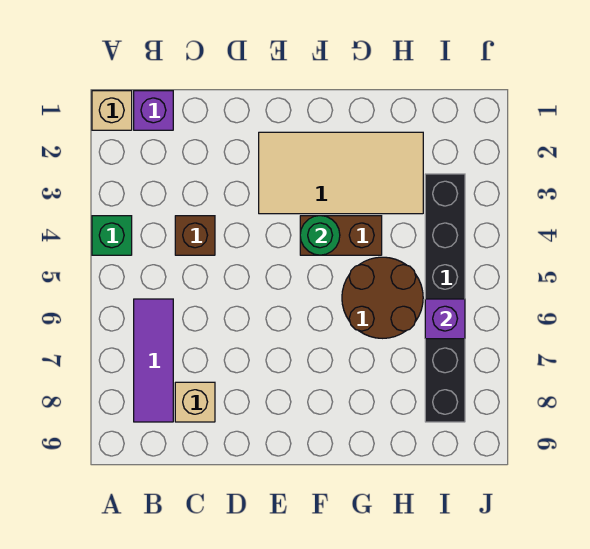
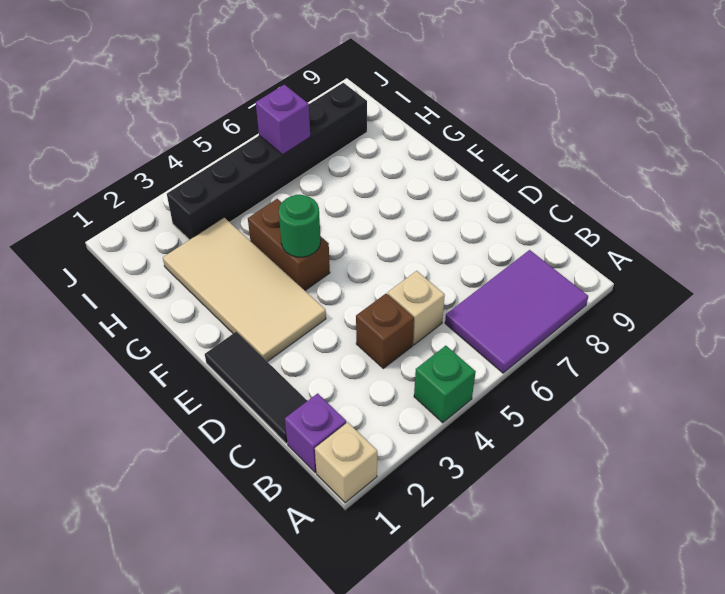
purple 1x3 tile [134,299,173,422] -> purple 2x3 tile [445,250,588,373]
none -> black 1x3 tile [205,332,307,443]
tan 1x1 brick [175,382,215,422] -> tan 1x1 brick moved to [388,271,445,345]
brown 2x2 round brick [342,257,423,338] -> none

